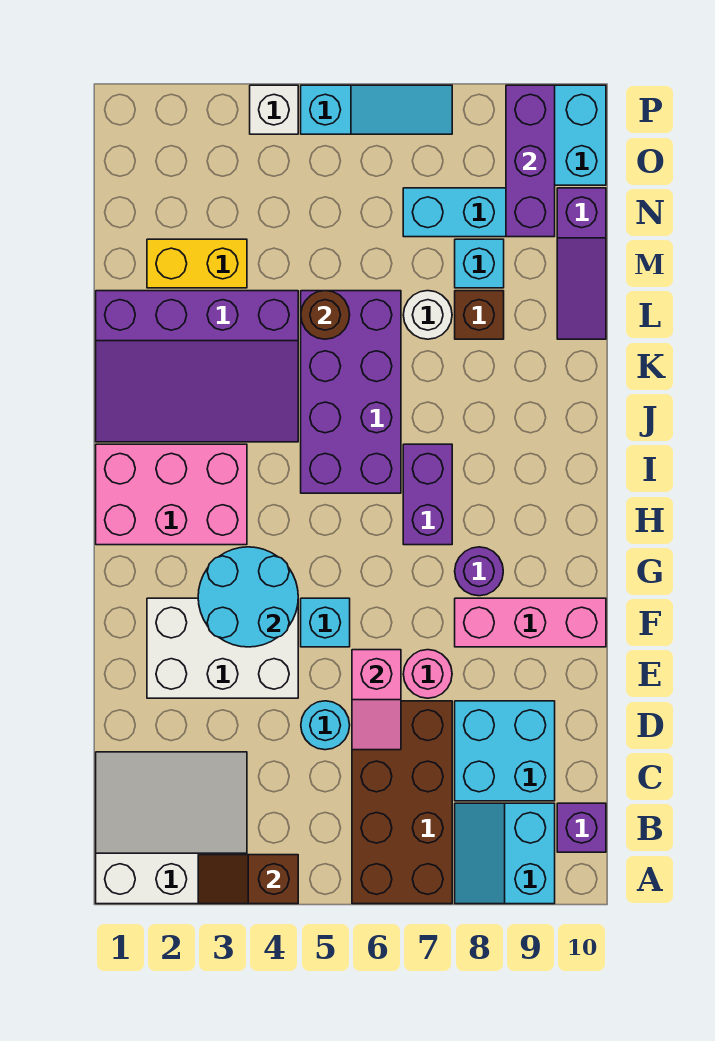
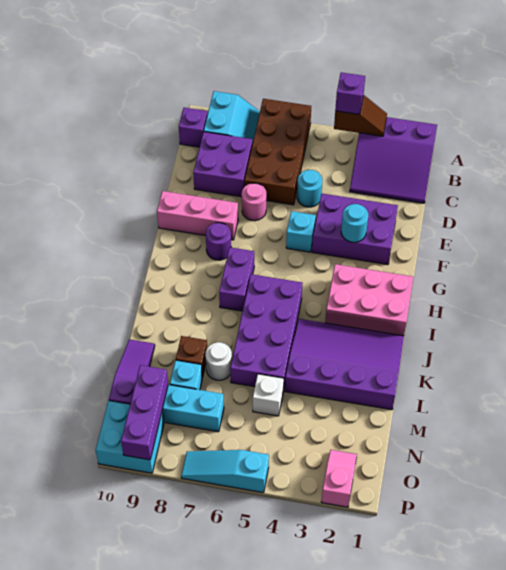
white 3x3 slope [96,752,247,904] -> purple 3x3 slope [350,117,437,203]
none -> purple 1x1 brick [335,72,365,114]
cyan 2x2 brick [455,701,555,801] -> purple 2x2 brick [193,132,252,197]
pink 1x2 slope [352,650,401,750] -> pink 1x2 slope moved to [321,450,357,507]
white 2x3 brick [147,598,298,698] -> purple 2x3 brick [312,193,398,265]
cyan 2x2 round brick [198,547,298,647] -> cyan 1x1 round brick [341,204,368,242]
brown 1x1 round brick [301,291,350,339] -> none
yellow 1x2 brick [147,239,247,288] -> none
white 1x1 brick [250,85,298,134] -> white 1x1 brick moved to [253,374,284,416]

